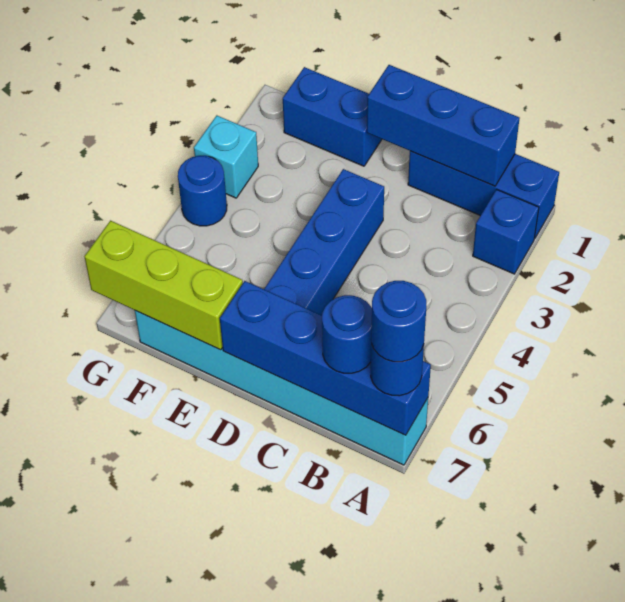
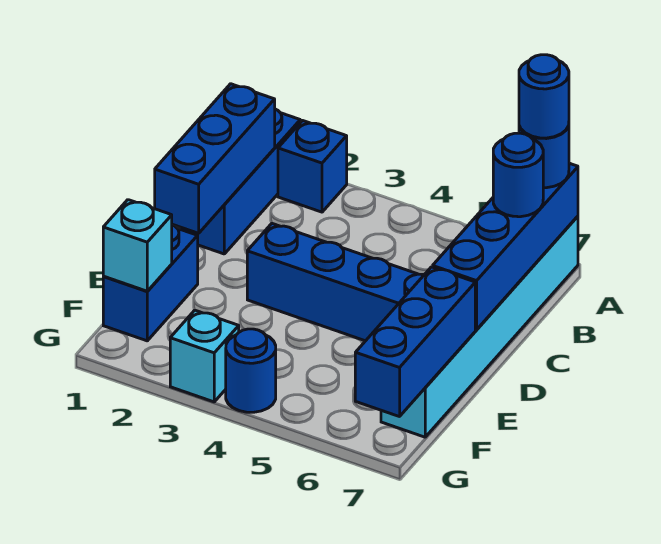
lime 1x3 brick [84,221,243,350] -> blue 1x3 brick [355,267,475,417]
none -> cyan 1x1 brick [103,200,172,291]

